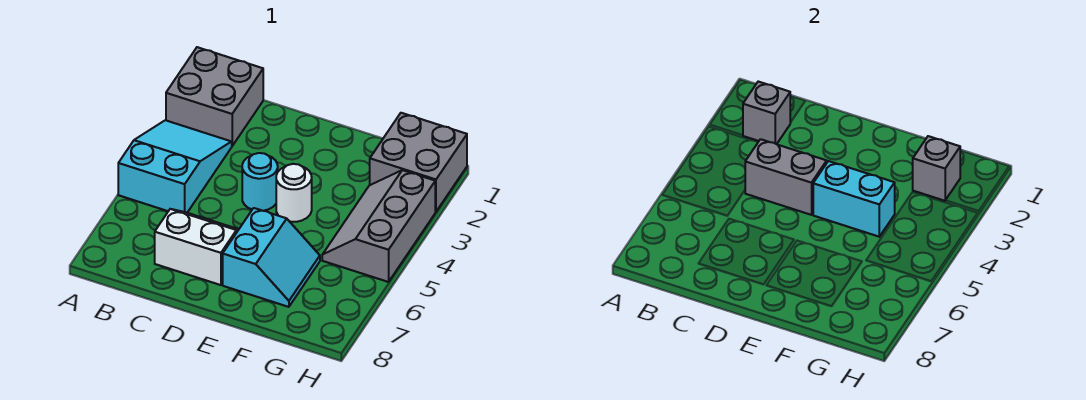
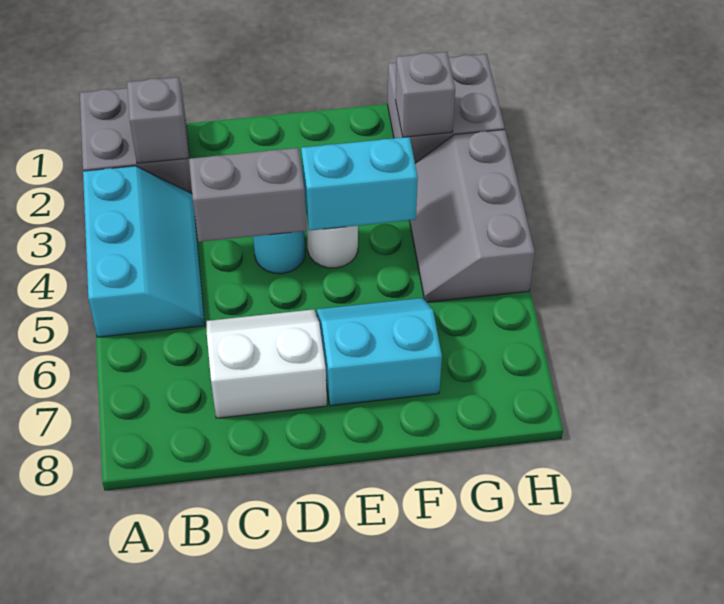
cyan 2x3 slope [118,120,232,213] -> cyan 2x3 slope turned to [83,166,205,337]
cyan 2x2 slope [223,208,320,307] -> cyan 2x2 slope turned to [317,298,442,406]

